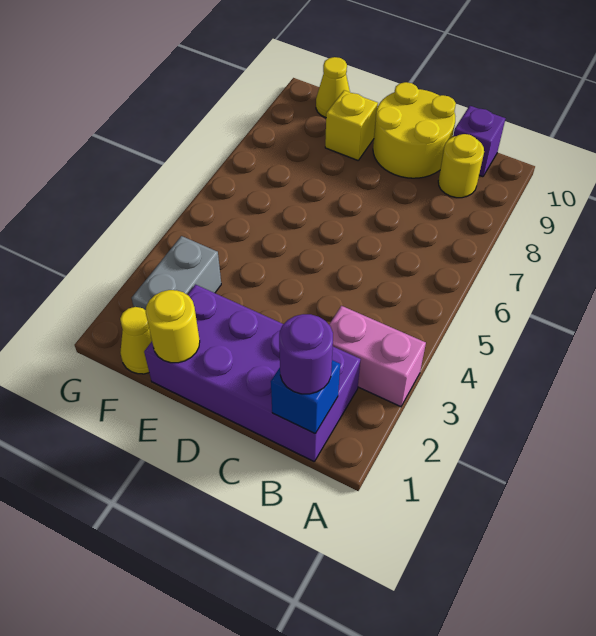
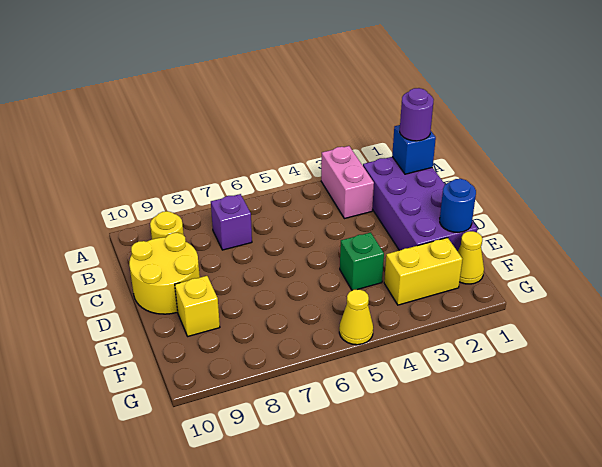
purple 1x1 brick [453,106,505,177] -> purple 1x1 brick moved to [211,194,252,250]
yellow 1x1 round brick [145,290,200,363] -> blue 1x1 round brick [440,179,476,232]
none -> green 1x1 brick [340,232,384,290]
grey 1x2 brick [132,236,221,310] -> yellow 1x2 brick [384,238,462,305]
yellow 1x1 cone [316,57,350,118] -> yellow 1x1 cone moved to [339,289,373,345]

